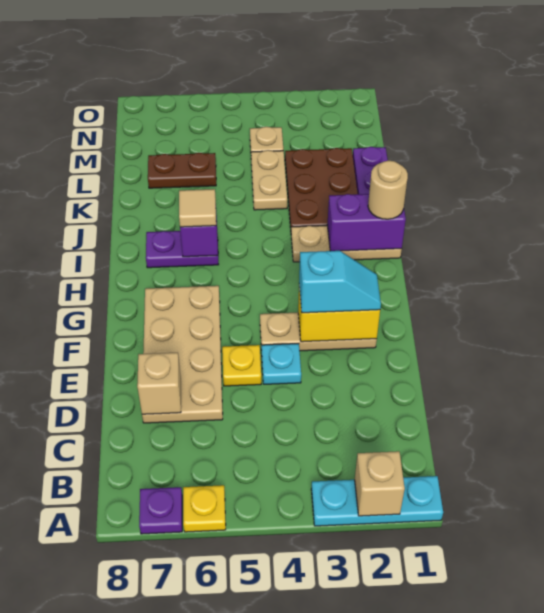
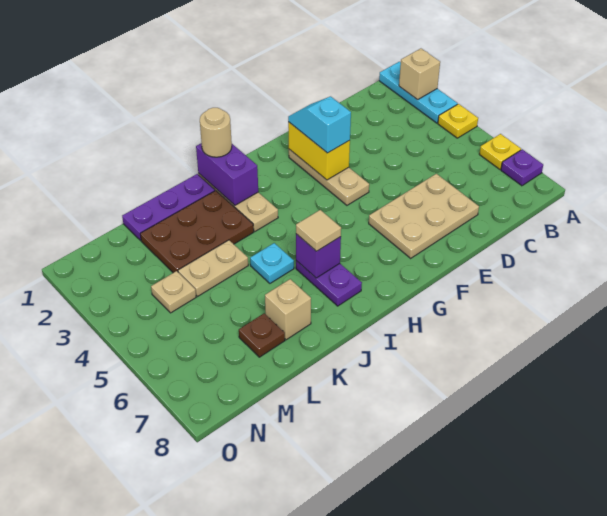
tan 2x4 plate [142,286,223,423] -> tan 2x3 plate [369,174,479,258]
tan 1x1 brick [137,352,181,414] -> tan 1x1 brick moved to [265,279,311,340]
cyan 1x1 plate [262,344,301,384] -> cyan 1x1 plate moved to [250,243,294,283]
yellow 1x1 plate [222,345,261,386] -> yellow 1x1 plate moved to [438,104,478,138]
brown 1x2 plate [148,153,216,188] -> brown 1x1 plate [239,313,285,357]

